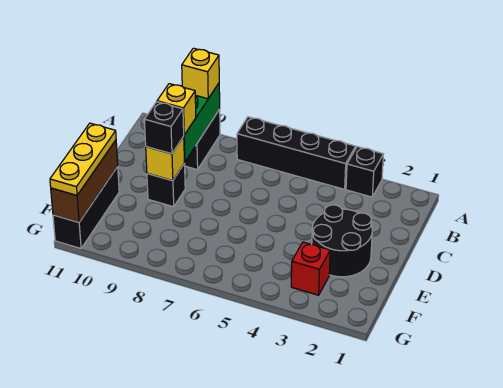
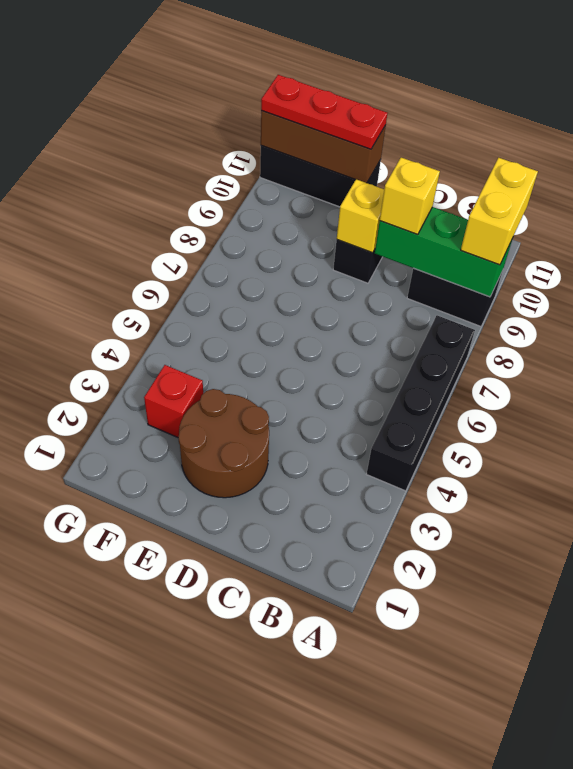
black 1x1 brick [346,147,383,197] -> none
yellow 1x1 brick [182,48,219,99] -> yellow 1x2 brick [461,158,538,265]
black 2x2 round brick [312,205,372,277] -> brown 2x2 round brick [178,389,269,498]
black 1x1 brick [144,102,184,154] -> none
yellow 1x3 plate [50,123,116,195] -> red 1x3 plate [261,75,387,149]

